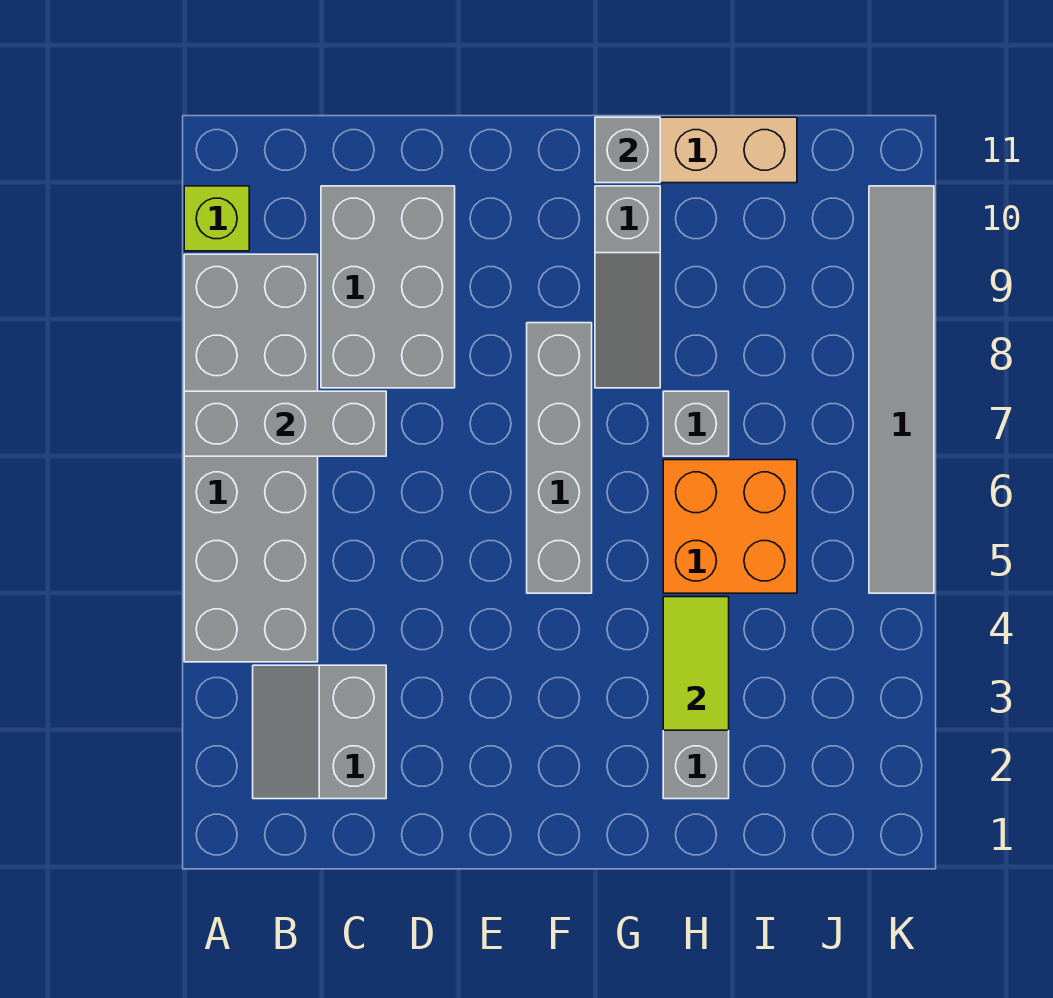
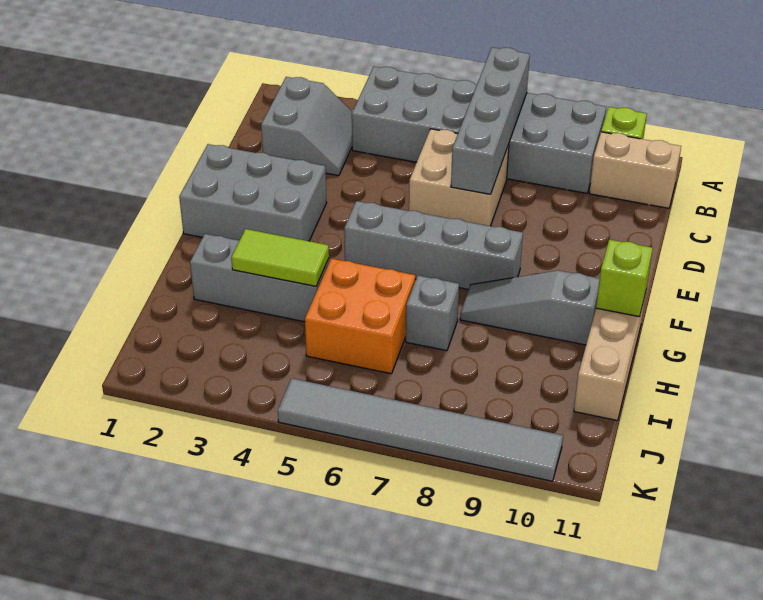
grey 1x3 brick [184,391,386,456] -> grey 1x4 brick [451,47,530,194]
grey 2x2 slope [253,665,386,799] -> grey 2x2 slope turned to [261,77,352,176]
none -> tan 1x2 brick [589,132,681,208]
none -> tan 2x2 brick [409,129,509,226]
grey 2x3 brick [321,186,455,388] -> grey 2x3 brick moved to [179,144,327,241]
grey 1x1 brick [595,117,660,183] -> lime 1x1 brick [596,239,653,317]

